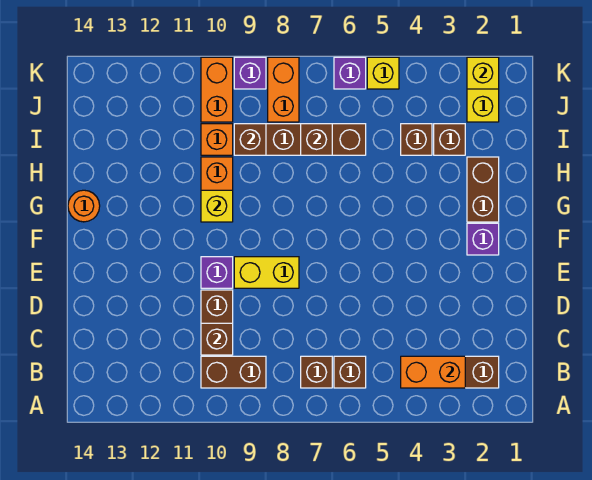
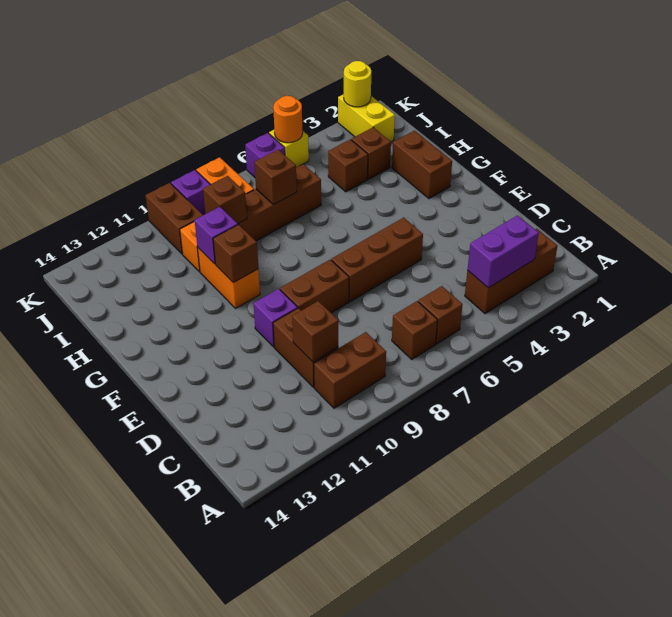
orange 1x2 brick [401,356,465,388] -> purple 1x2 brick [468,215,539,288]
none -> brown 1x3 brick [331,218,423,302]
yellow 1x2 brick [234,257,299,288] -> brown 1x2 brick [280,260,349,313]
purple 1x1 brick [467,223,499,255] -> purple 1x1 brick moved to [195,207,238,264]
yellow 1x1 brick [201,190,233,222] -> brown 1x1 brick [213,225,258,283]
orange 1x1 round brick [68,190,100,222] -> orange 1x1 round brick moved to [273,96,303,143]
orange 1x2 brick [201,57,233,122] -> brown 1x2 brick [145,183,203,254]
yellow 1x1 brick [467,57,499,89] -> yellow 1x1 round brick [344,61,371,107]

